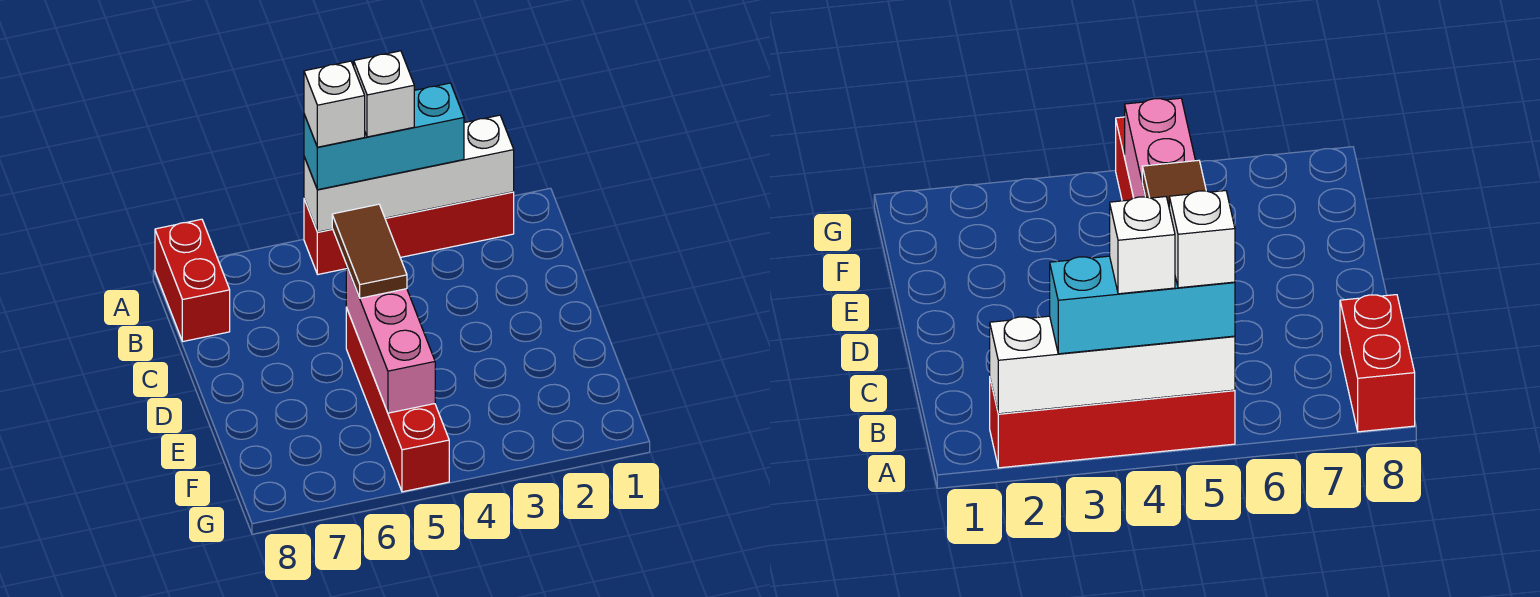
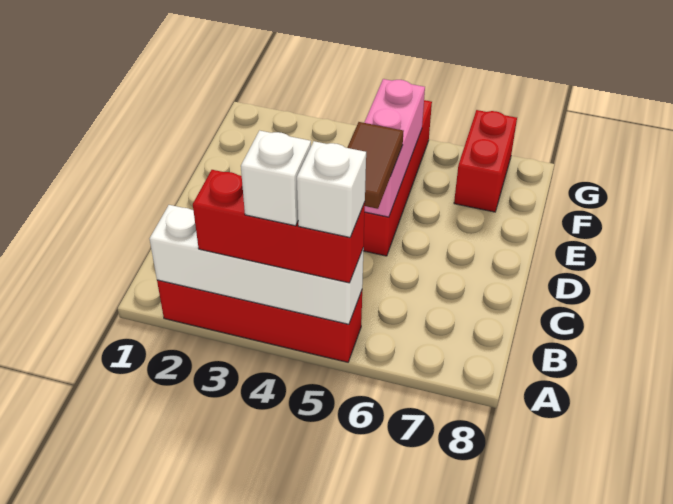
cyan 1x3 brick [304,83,464,190] -> red 1x3 brick [193,170,365,283]
red 1x2 brick [155,219,230,341] -> red 1x2 brick moved to [454,110,517,212]

